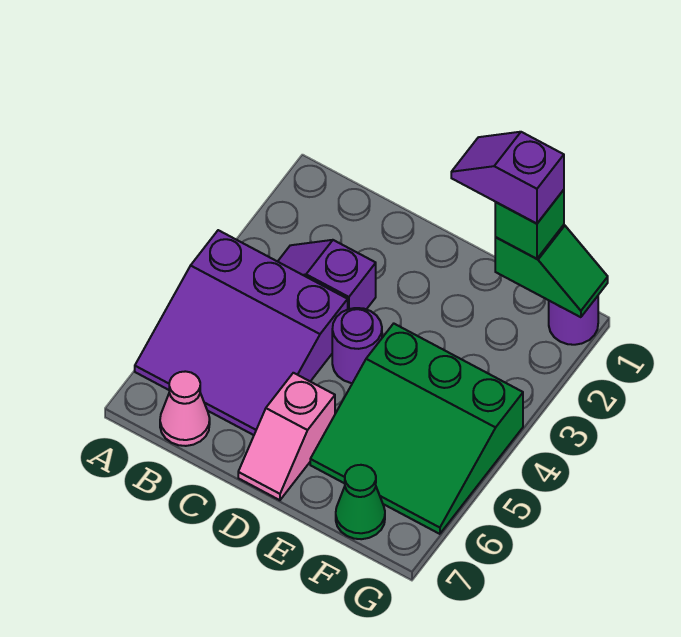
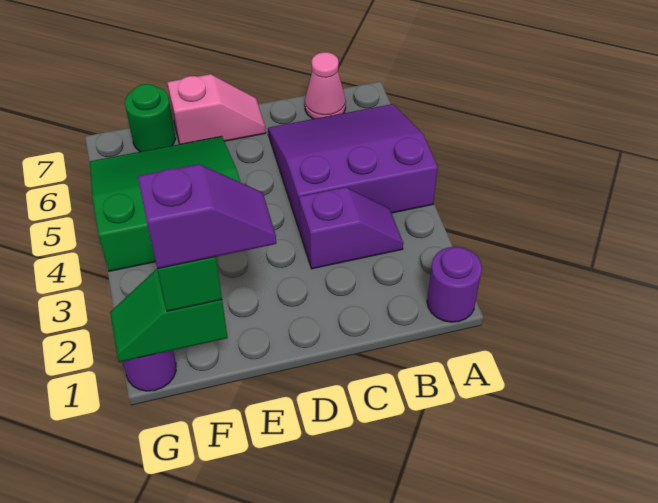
purple 1x1 round brick [332,308,382,383] -> purple 1x1 round brick moved to [427,247,482,322]
pink 1x2 slope [238,373,335,500] -> pink 1x2 slope turned to [167,74,266,144]
green 1x1 cone [336,465,385,539] -> green 1x1 round brick [125,84,175,152]

